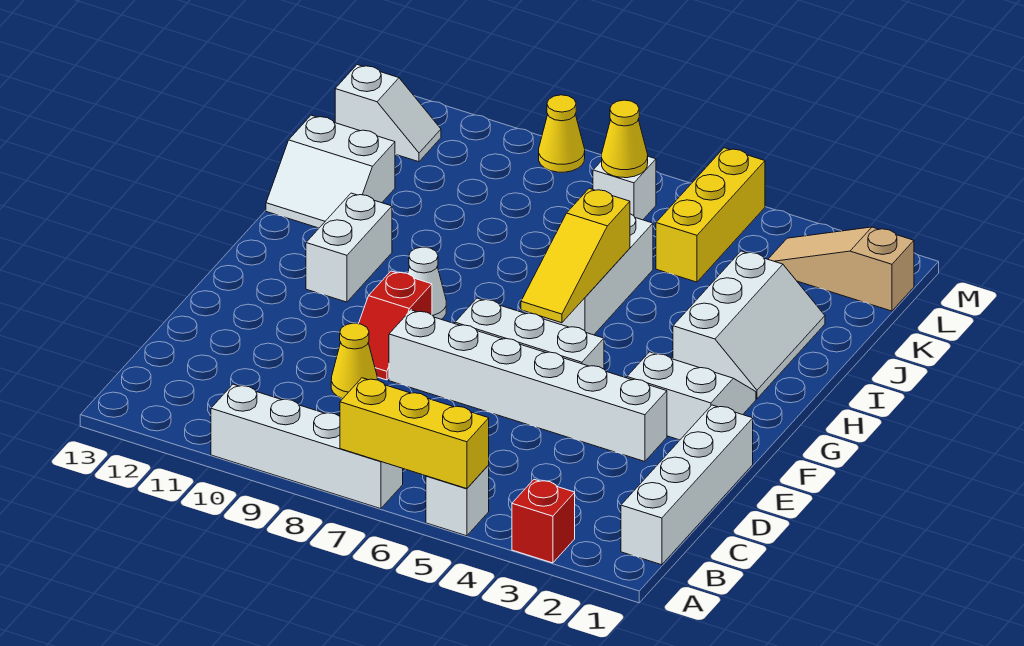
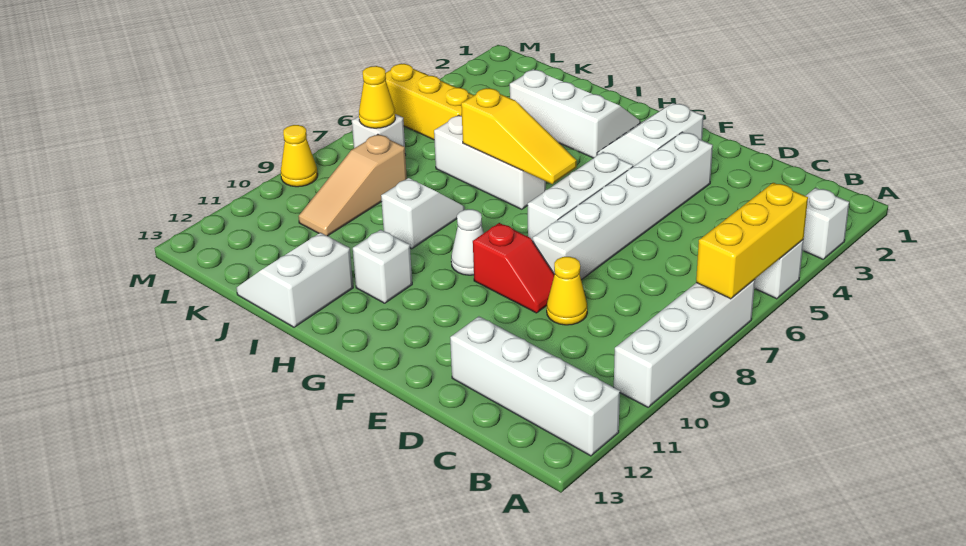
red 1x1 brick [512,479,575,563] -> white 1x1 brick [802,188,849,259]
white 1x4 brick [621,405,753,565] -> white 1x4 brick moved to [450,316,620,456]
white 1x2 brick [306,193,392,302] -> white 1x1 brick [353,230,412,303]
white 2x2 slope [266,115,395,228] -> white 2x2 slope turned to [237,233,353,327]
tan 1x3 slope [768,227,914,311] -> tan 1x3 slope moved to [298,134,407,236]
white 1x2 slope [335,65,441,162] -> white 1x2 slope moved to [381,178,465,249]

